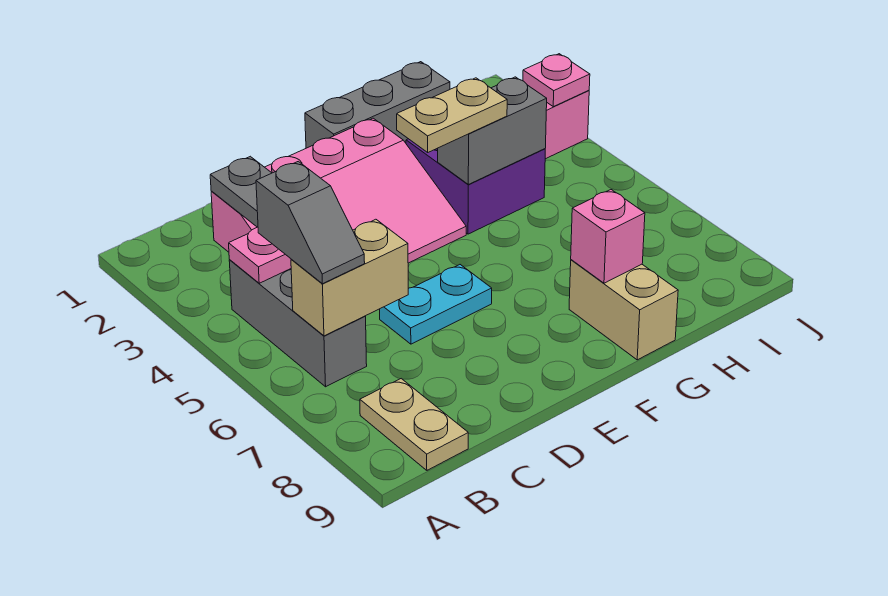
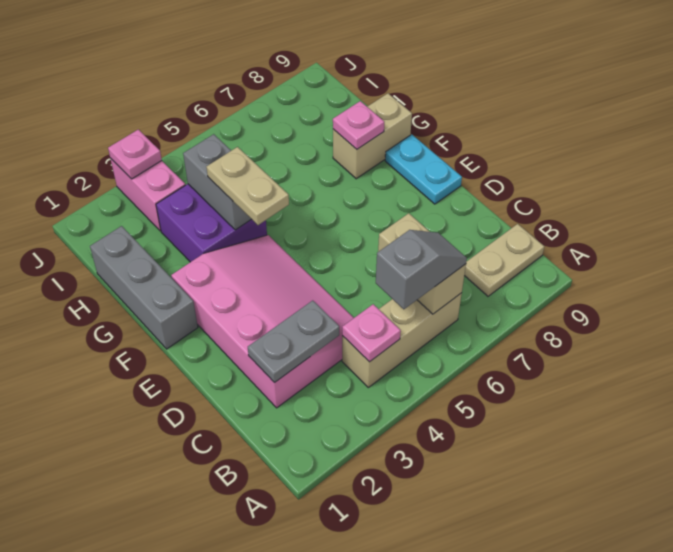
grey 1x3 brick [229,260,367,387] -> tan 1x3 brick [342,293,462,387]
cyan 1x2 plate [380,265,492,344] -> cyan 1x2 plate moved to [385,134,462,204]
pink 1x1 brick [571,190,645,283] -> pink 1x1 plate [333,101,384,149]

